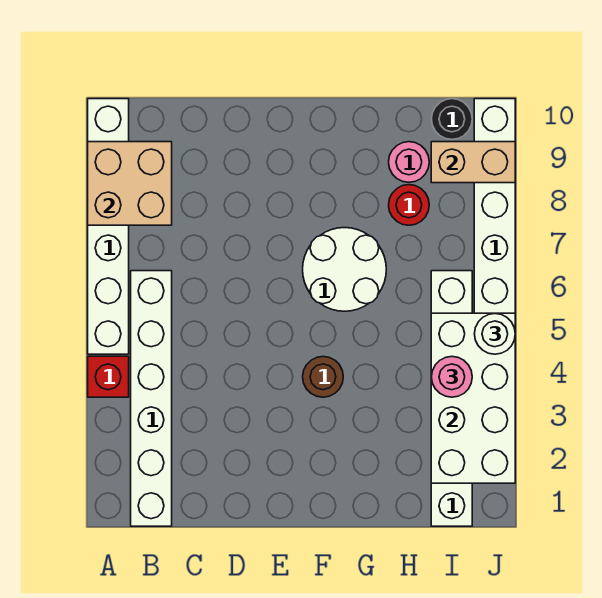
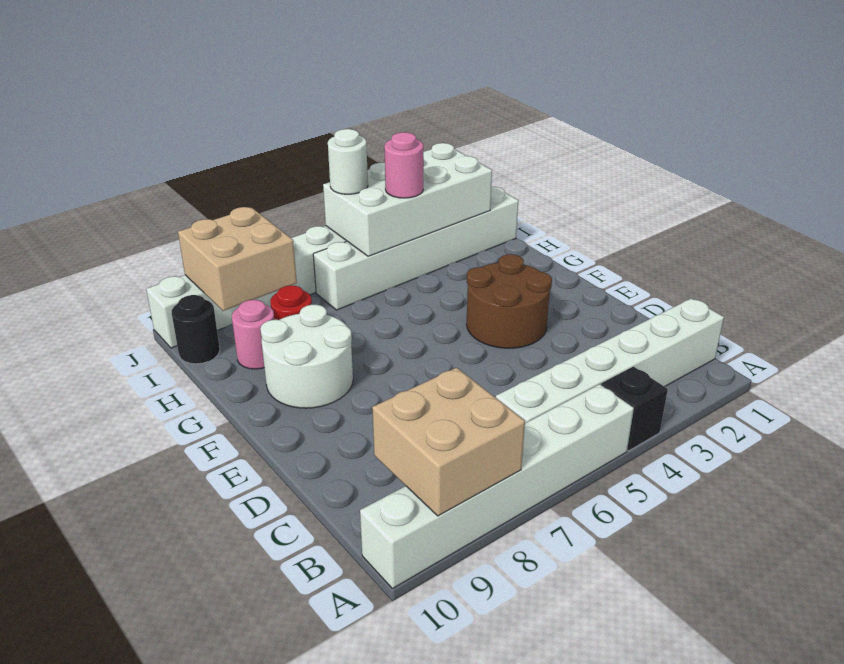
red 1x1 brick [88,356,129,397] -> black 1x1 brick [601,367,668,451]
brown 1x1 round brick [303,357,343,397] -> brown 2x2 round brick [466,254,552,348]
white 2x2 round brick [303,228,386,311] -> white 2x2 round brick moved to [260,305,353,408]
tan 1x2 brick [431,142,515,183] -> tan 2x2 brick [178,207,297,311]

